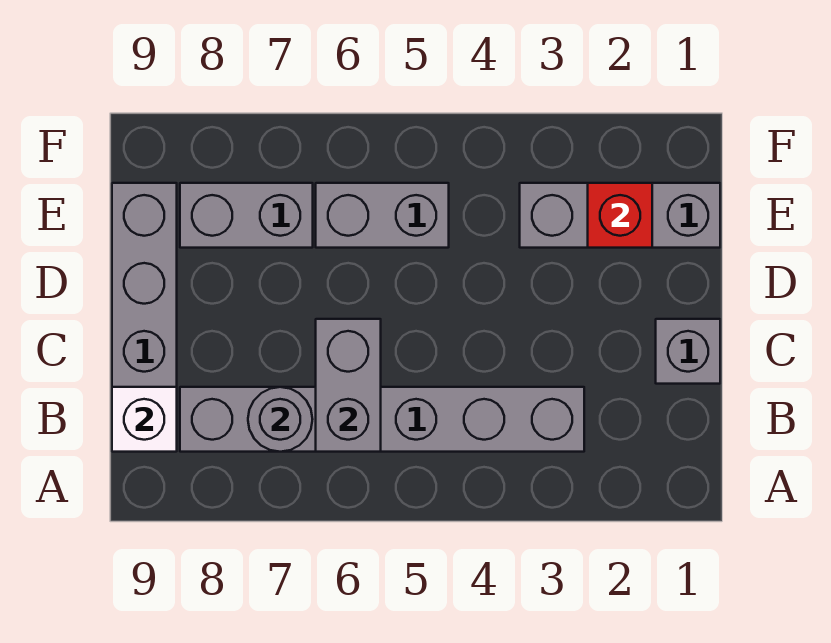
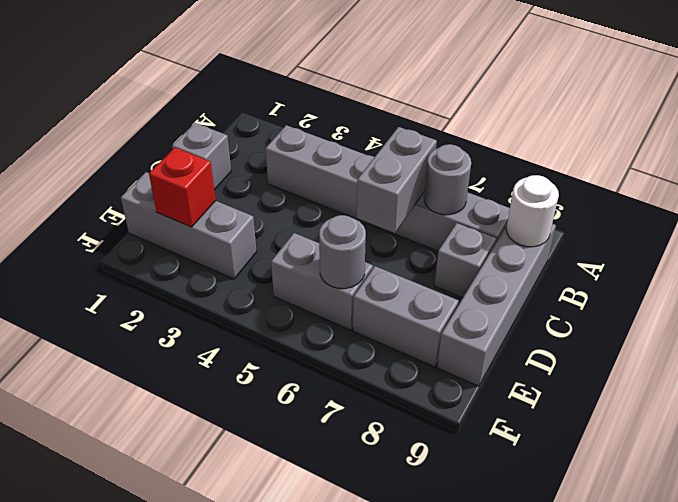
white 1x1 brick [112,387,177,452] -> white 1x1 round brick [506,175,559,247]
none -> grey 1x1 brick [434,223,496,298]
none -> grey 1x1 round brick [319,215,366,289]

